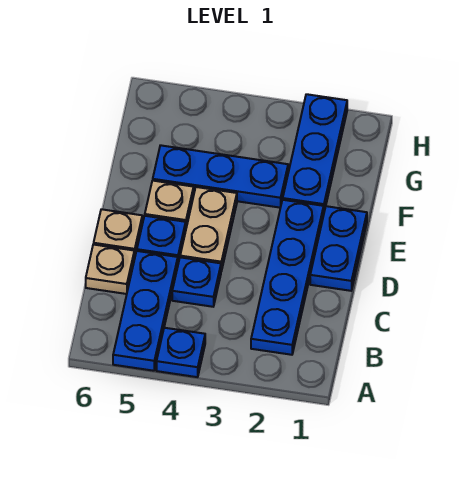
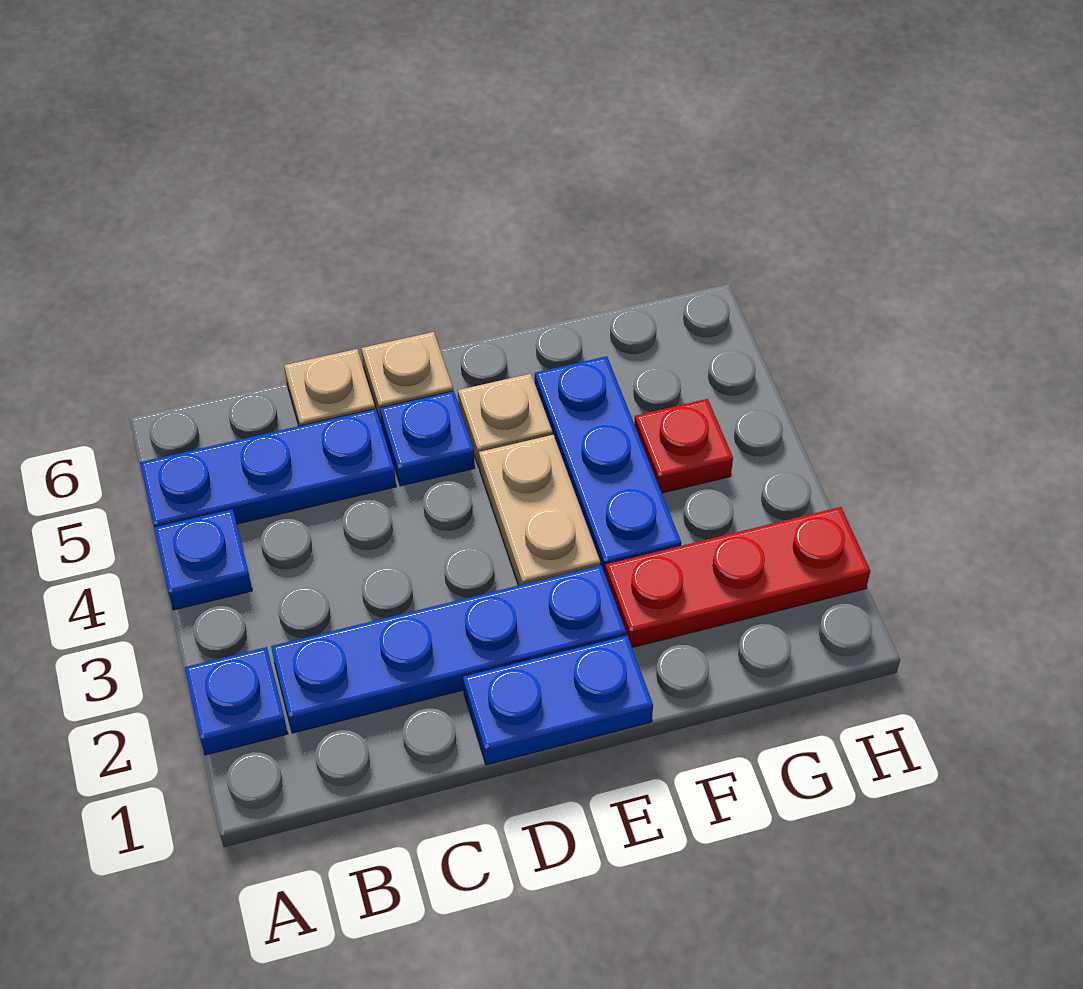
blue 1x1 plate [172,257,221,307] -> blue 1x1 plate moved to [185,647,288,755]
tan 1x2 plate [180,187,237,271] -> tan 1x2 plate turned to [479,435,600,586]
blue 1x3 plate [283,94,347,211] -> red 1x3 plate [605,507,870,647]
none -> red 1x1 plate [634,399,733,493]

